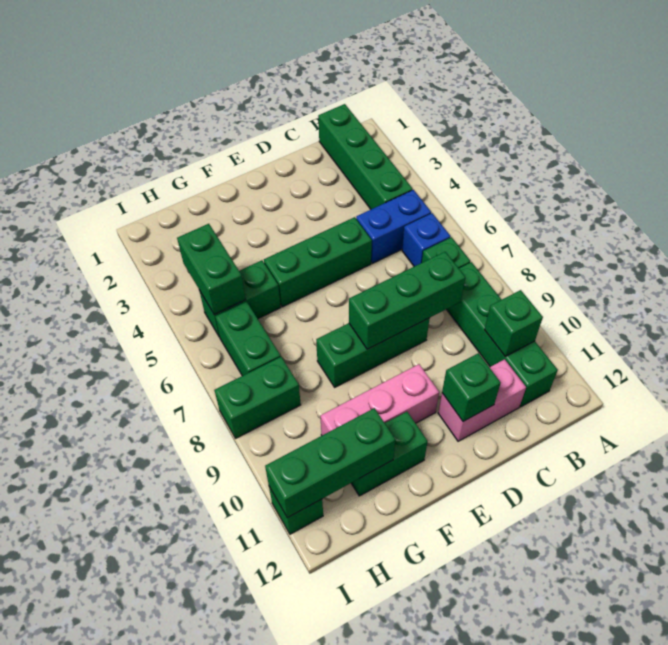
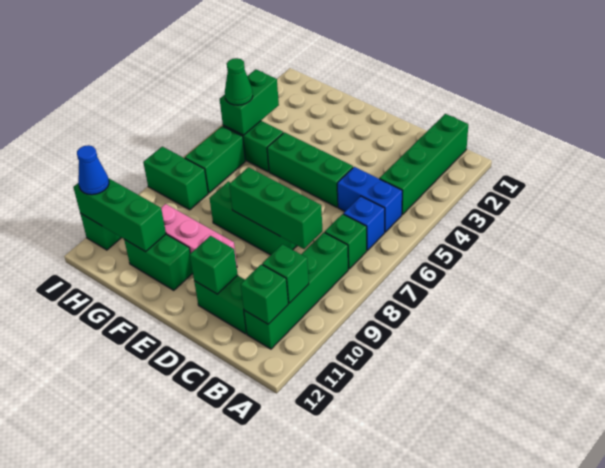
none -> green 1x1 brick [241,264,288,324]
pink 1x2 brick [438,359,526,441] -> green 1x2 brick [194,275,247,334]
none -> green 1x1 cone [225,58,253,105]
none -> blue 1x1 cone [77,145,109,195]

